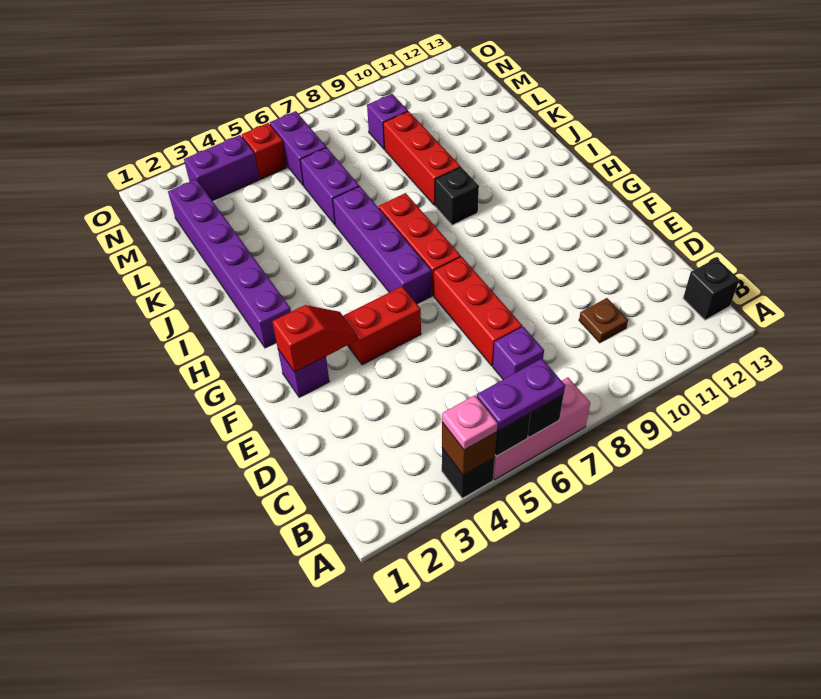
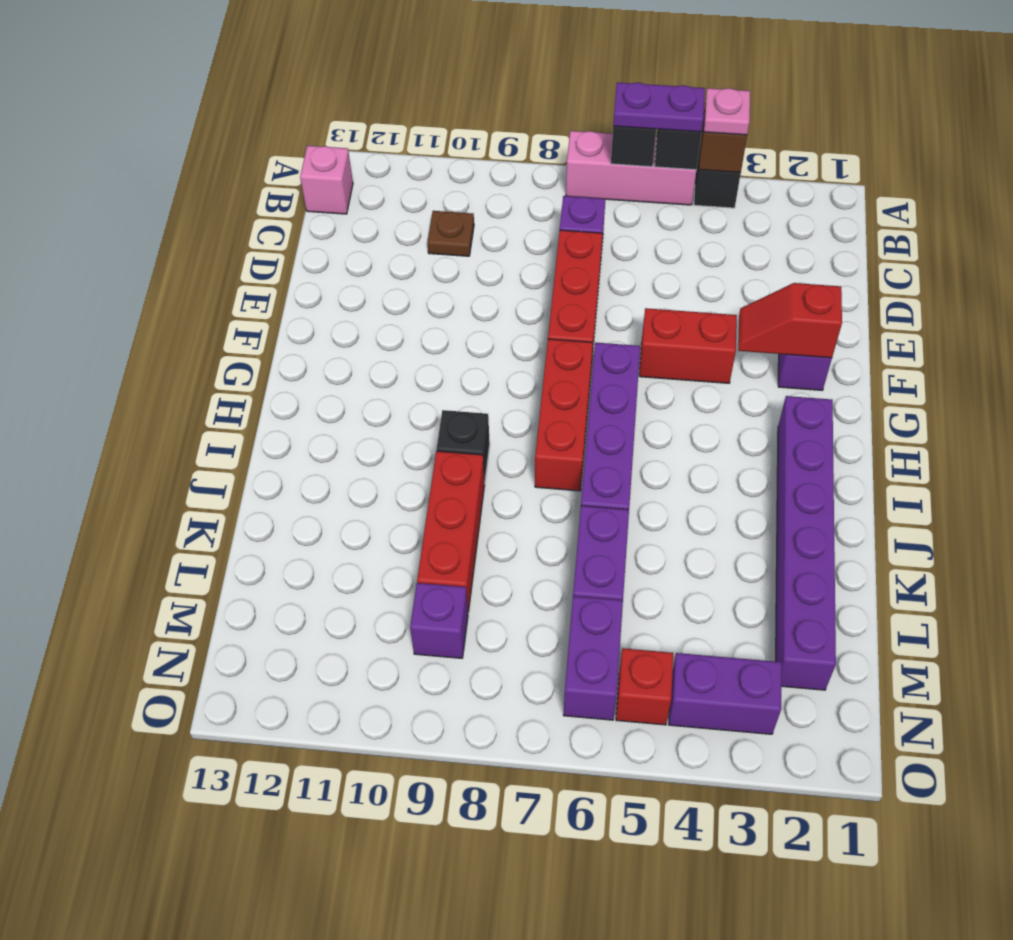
black 1x1 brick [683,258,739,320] -> pink 1x1 brick [300,146,353,214]

